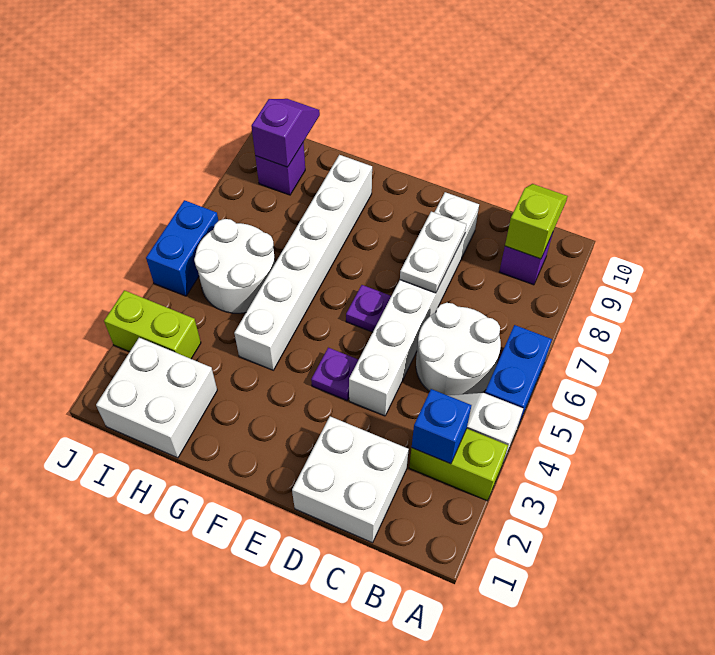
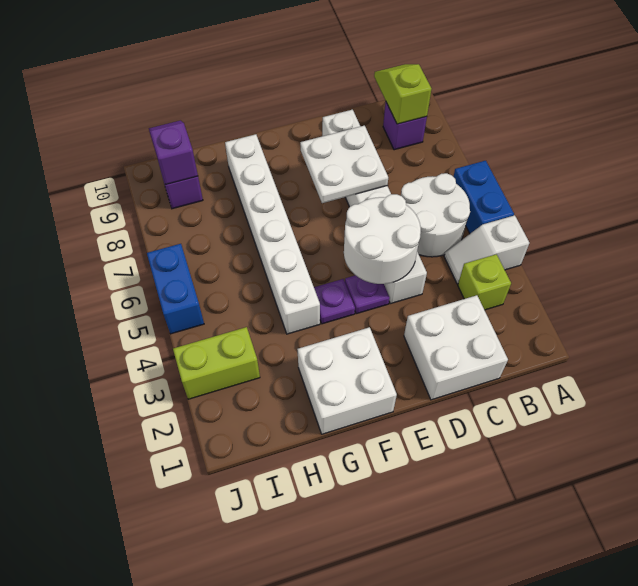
lime 1x2 brick [409,429,508,501] -> lime 1x1 brick [458,254,511,310]
blue 1x1 brick [412,389,471,464] -> none
white 1x2 plate [400,212,466,293] -> white 2x2 plate [300,126,388,203]
purple 1x1 plate [346,285,391,332] -> purple 1x1 plate moved to [314,279,355,324]
white 2x2 brick [96,338,217,458] -> white 2x2 brick moved to [297,327,397,434]
white 2x2 round brick [194,219,275,313] -> white 2x2 round brick moved to [344,194,421,284]

